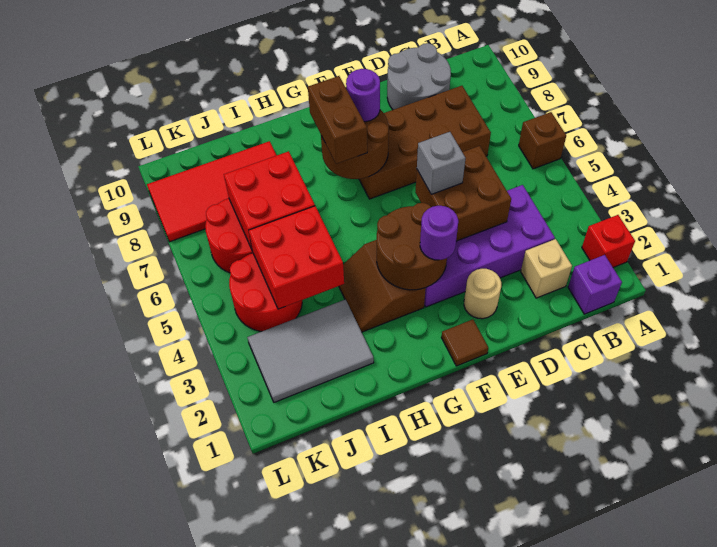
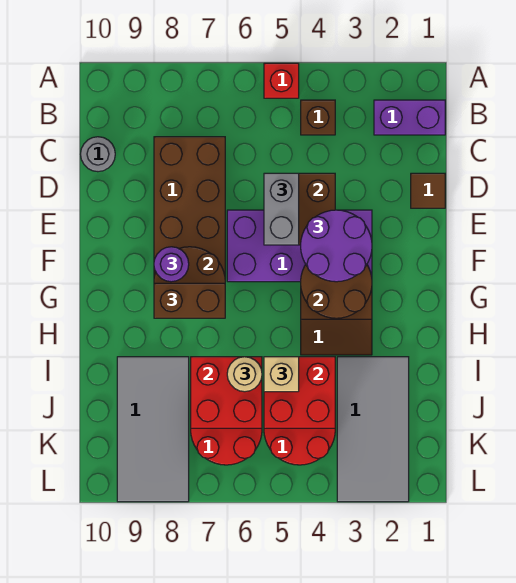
red 1x1 brick [582,215,635,267] -> red 1x1 brick moved to [264,63,299,98]
brown 1x1 brick [519,112,566,169] -> brown 1x1 brick moved to [301,100,335,135]
purple 1x1 brick [568,255,622,314] -> purple 1x2 brick [374,100,445,135]
tan 1x1 brick [521,239,572,298] -> tan 1x1 brick moved to [264,357,299,392]
purple 2x4 brick [424,185,555,307] -> purple 2x4 brick turned to [227,210,372,282]
grey 2x2 round brick [387,43,451,110] -> grey 1x1 round brick [81,137,115,172]
tan 1x1 round brick [464,269,501,319] -> tan 1x1 round brick moved to [227,357,262,392]
grey 1x1 brick [417,132,465,194] -> grey 1x2 brick [264,173,299,245]
brown 1x1 tile [441,319,488,366] -> brown 1x1 tile moved to [411,173,445,208]
purple 1x1 round brick [420,206,458,260] -> purple 2x2 round brick [301,210,372,282]
grey 2x3 tile [247,299,374,402] -> grey 2x4 tile [337,357,409,502]
red 2x4 tile [147,141,277,242] -> grey 2x4 tile [117,357,189,502]

